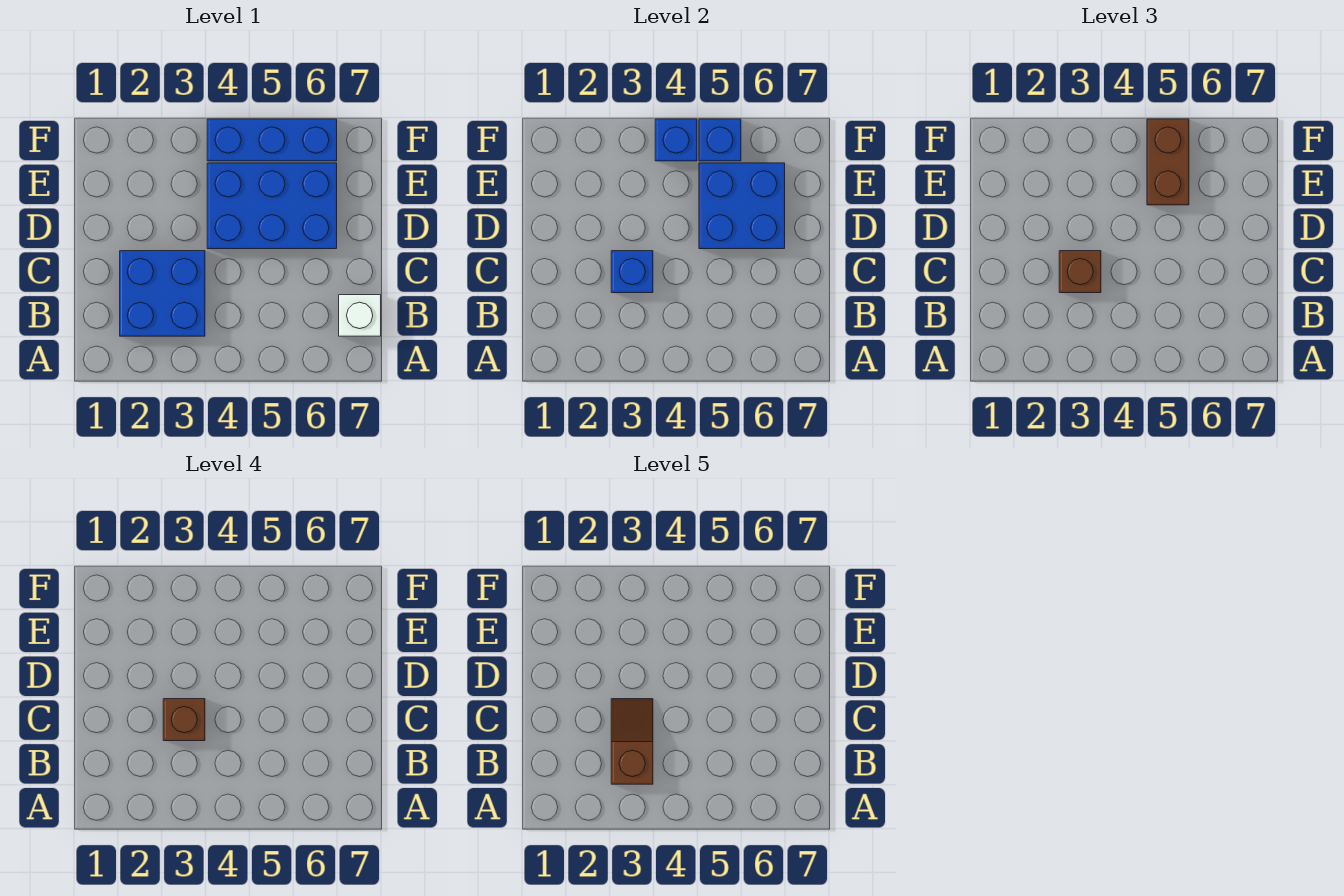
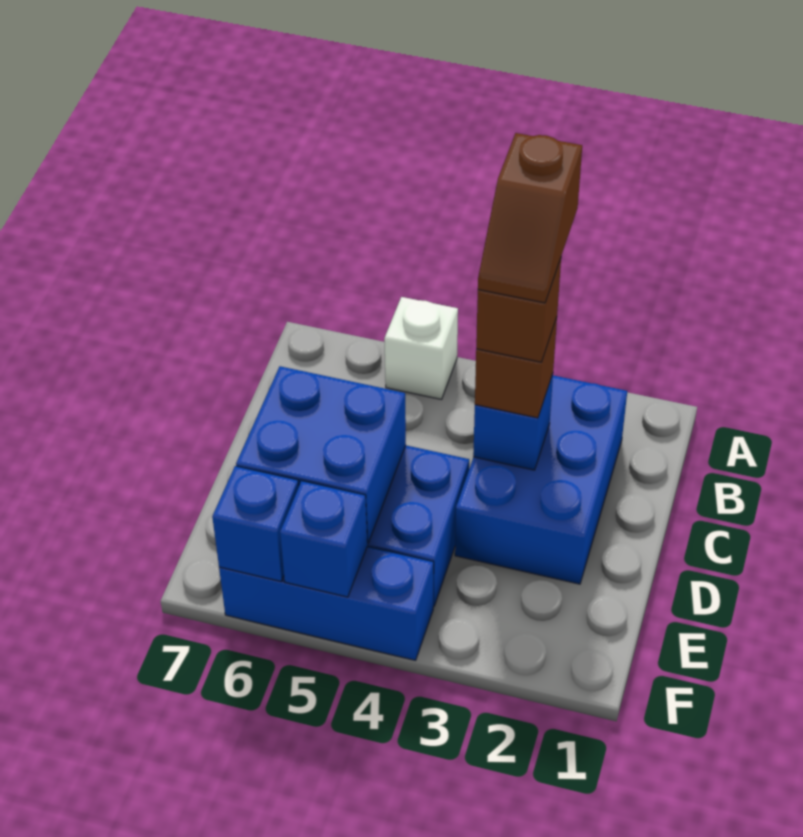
blue 2x2 brick [120,251,205,336] -> blue 2x3 brick [455,375,627,584]
white 1x1 brick [339,295,381,336] -> white 1x1 brick moved to [384,297,458,399]
brown 1x2 brick [1147,119,1189,205] -> none
blue 1x1 brick [655,119,697,161] -> blue 1x1 brick moved to [212,466,299,581]

